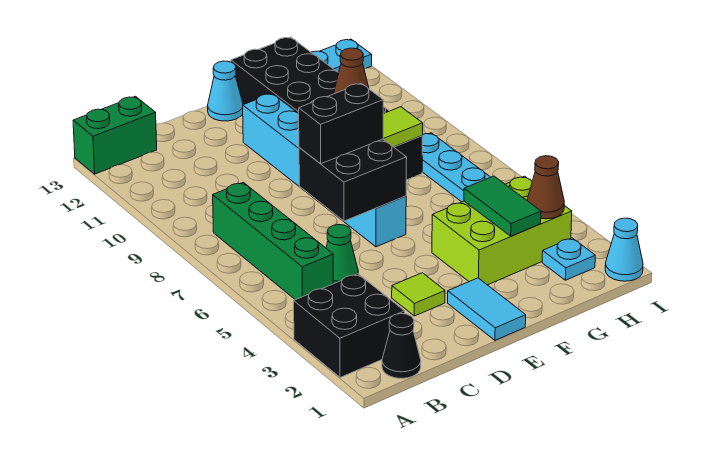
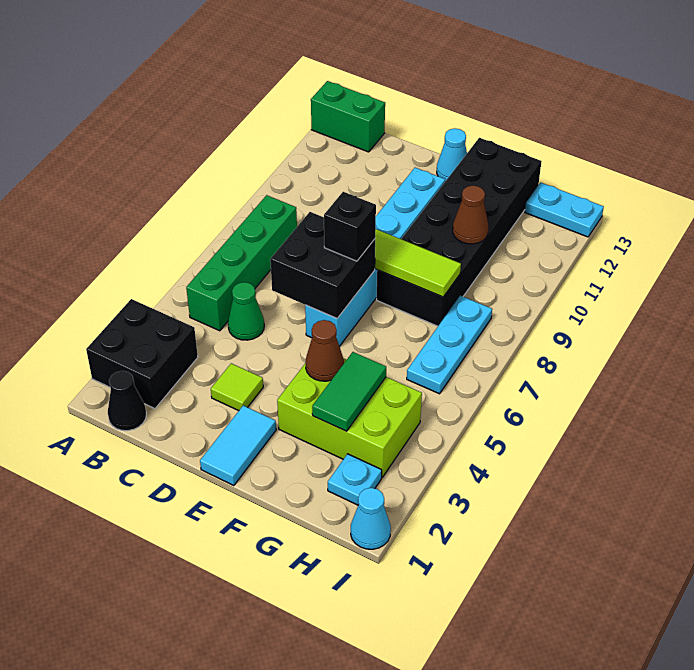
black 1x2 brick [299,83,383,164] -> black 1x1 brick [324,192,376,261]
brown 1x1 cone [527,156,564,219] -> brown 1x1 cone moved to [305,320,344,381]

